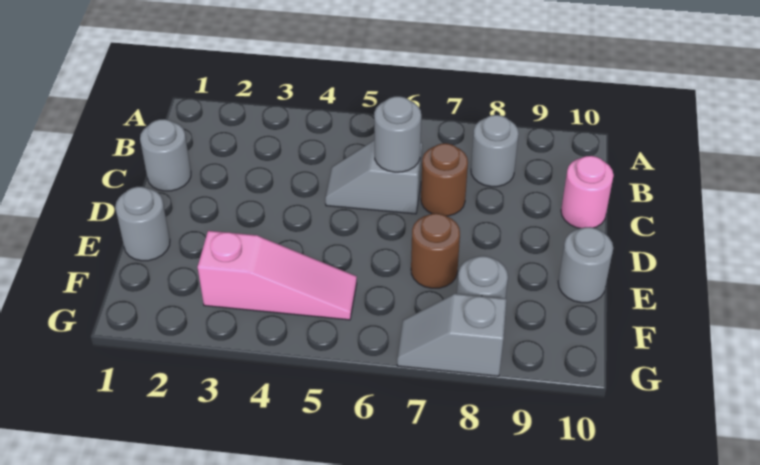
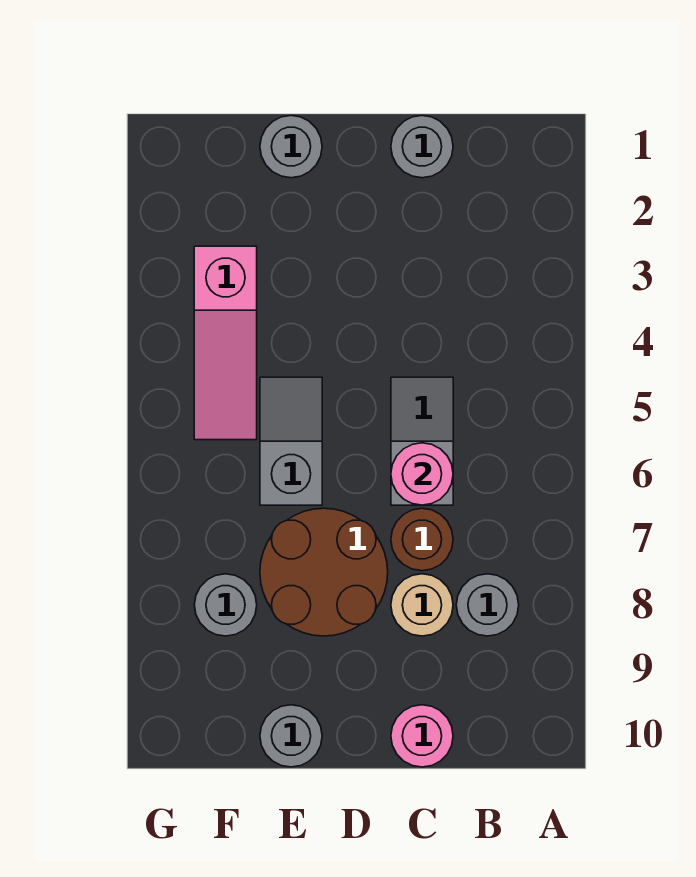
grey 1x1 round brick [374,96,421,172] -> pink 1x1 round brick [391,443,453,505]
none -> tan 1x1 round brick [391,574,453,636]
brown 1x1 round brick [411,213,460,288] -> brown 2x2 round brick [260,508,388,636]
grey 1x2 slope [397,294,506,376] -> grey 1x2 slope moved to [260,377,322,505]

